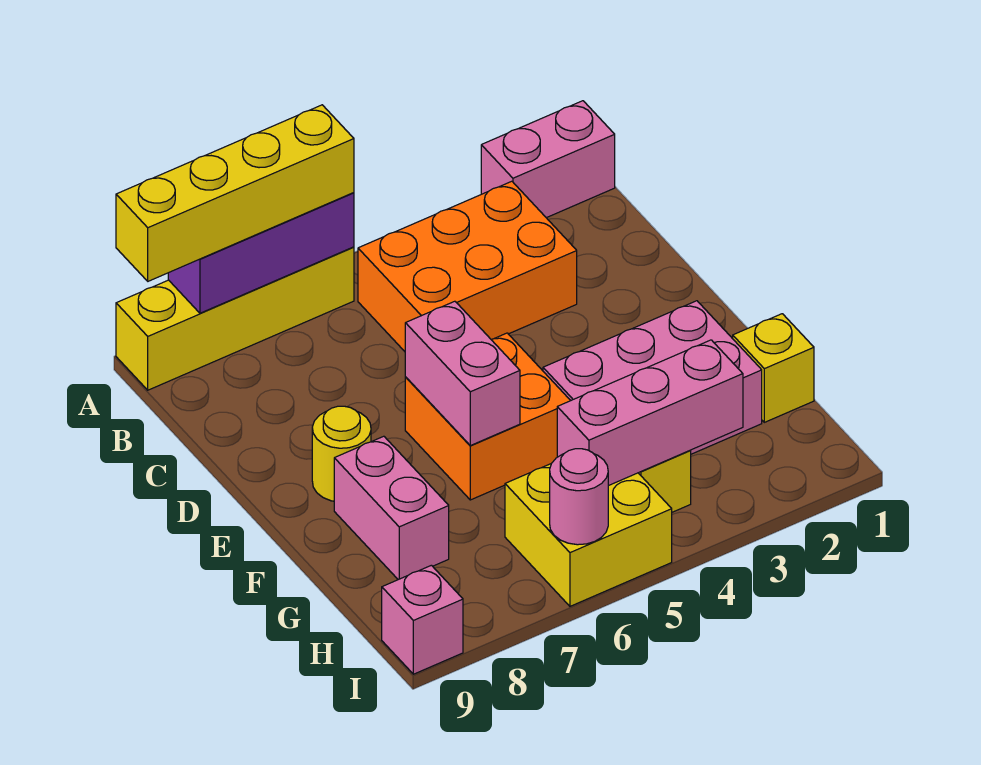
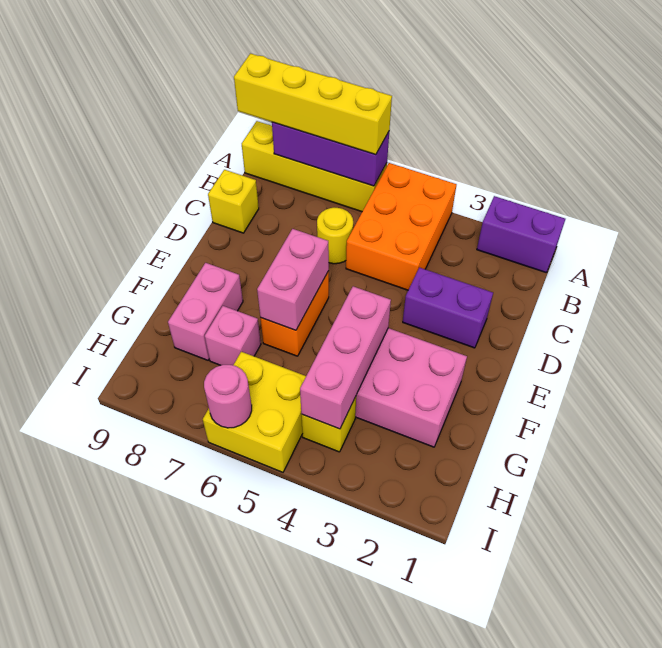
pink 1x2 brick [481,101,615,218] -> purple 1x2 brick [477,196,565,272]
orange 2x3 brick [358,181,577,351] -> orange 2x3 brick turned to [346,163,457,290]
none -> purple 1x2 brick [403,267,493,348]
orange 2x2 brick [405,333,571,500] -> orange 1x2 brick [261,271,329,356]
yellow 1x1 round brick [312,406,371,501] -> yellow 1x1 round brick moved to [317,208,353,264]
yellow 1x1 brick [733,314,814,422] -> yellow 1x1 brick moved to [208,170,259,233]
pink 1x3 brick [557,340,743,486] -> pink 1x3 brick turned to [300,286,391,429]
pink 1x1 brick [382,565,463,674] -> pink 1x1 brick moved to [205,306,261,365]

